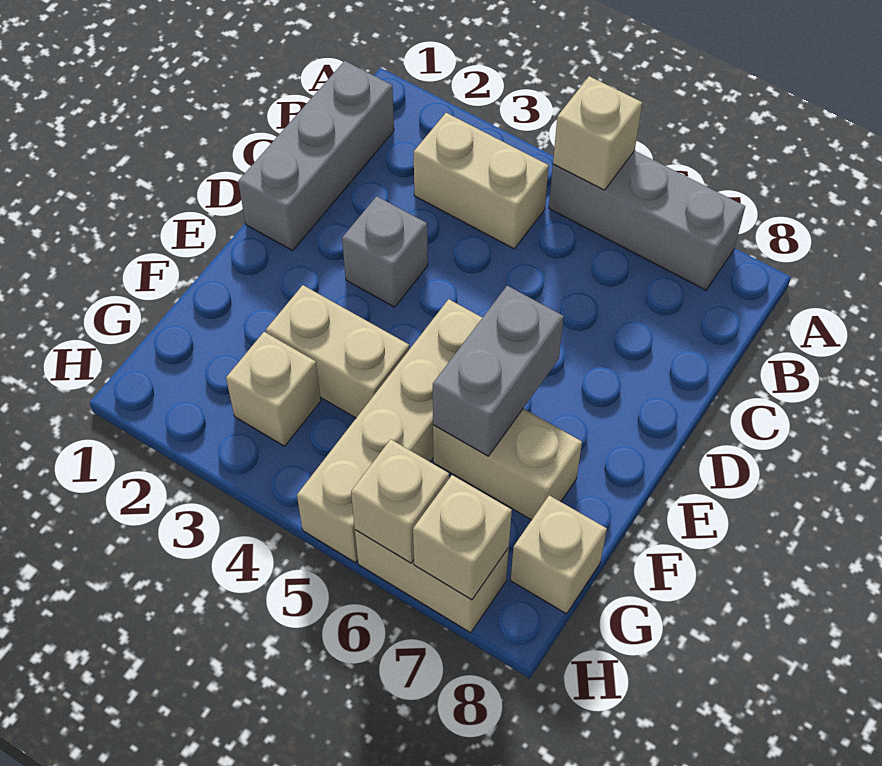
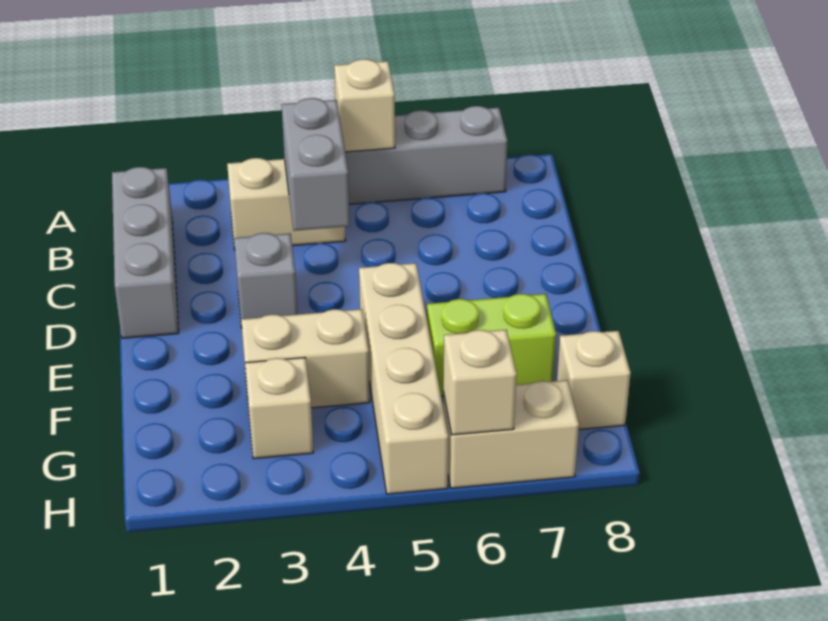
grey 1x2 brick [433,286,564,456] -> grey 1x2 brick moved to [281,98,350,231]
tan 1x2 brick [433,409,582,520] -> lime 1x2 brick [427,294,556,396]
tan 1x1 brick [413,475,512,600] -> none

